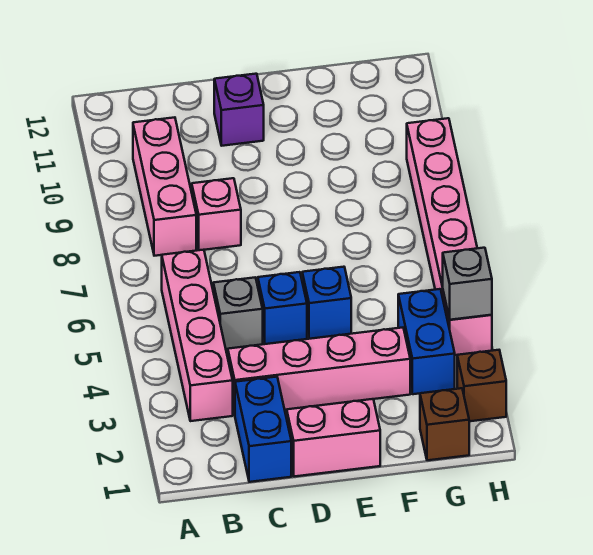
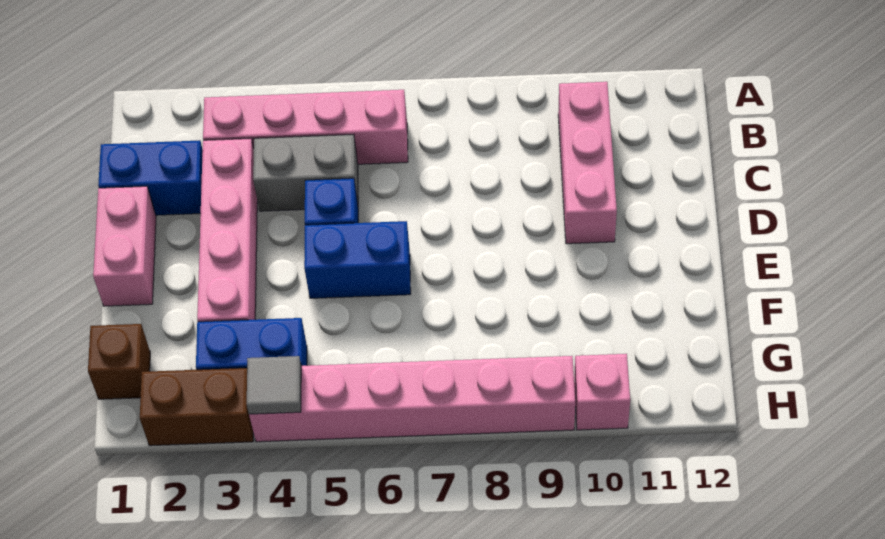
pink 1x3 brick [133,117,196,256] -> pink 1x3 brick turned to [558,82,617,244]
grey 1x1 brick [213,278,263,349] -> grey 1x2 brick [253,135,358,211]
pink 1x1 brick [192,178,241,250] -> pink 1x1 brick moved to [574,354,630,430]
purple 1x1 brick [214,74,264,146] -> none
blue 1x1 brick [302,267,351,339] -> blue 1x2 brick [304,221,411,298]
brown 1x1 brick [457,350,506,421] -> brown 1x2 brick [140,368,253,446]
grey 1x1 brick [443,248,492,320] -> grey 1x1 tile [247,356,302,414]

